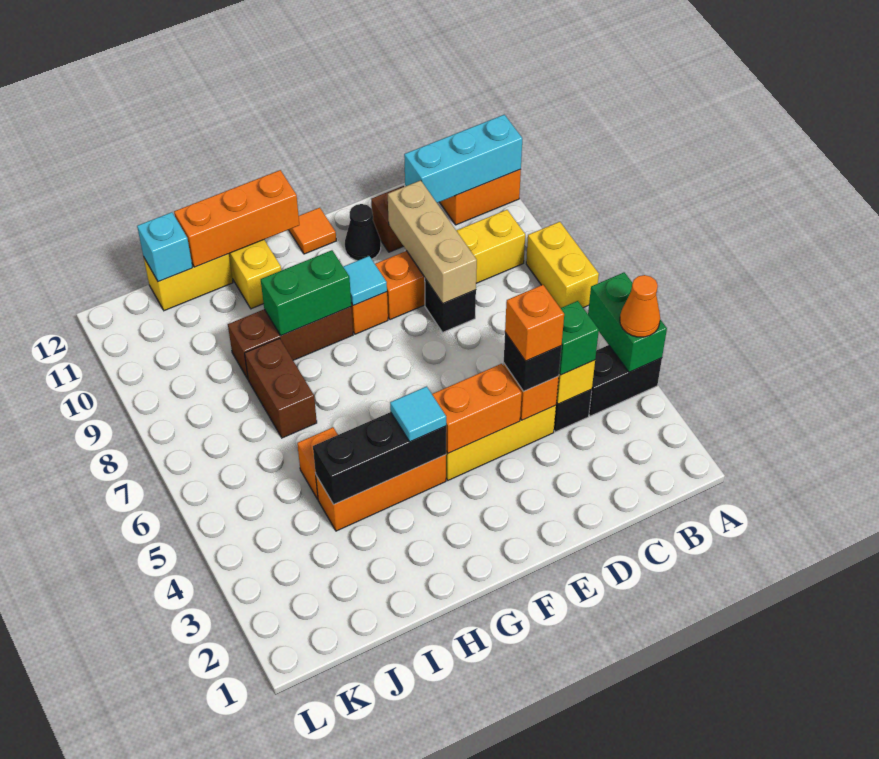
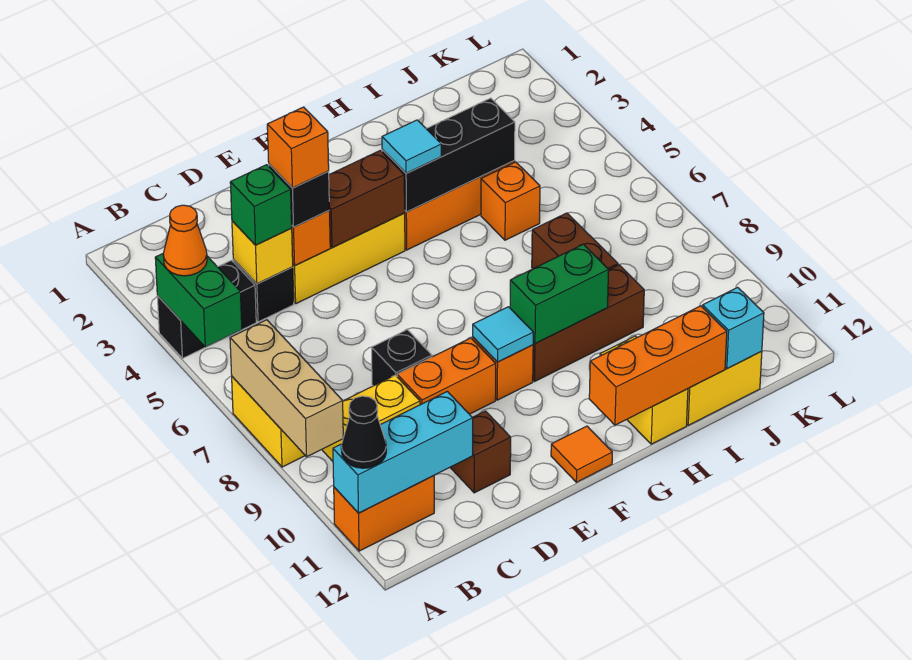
tan 1x3 brick [388,180,477,304] -> tan 1x3 brick moved to [230,320,344,457]
orange 1x2 brick [432,364,522,453] -> brown 1x2 brick [329,151,405,248]
black 1x1 cone [345,204,381,261] -> black 1x1 cone moved to [341,396,386,468]

